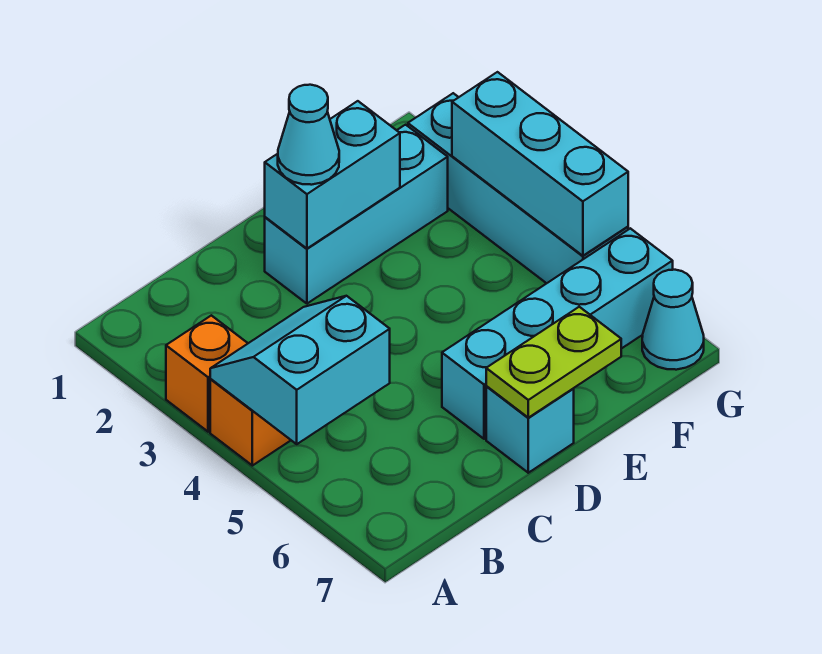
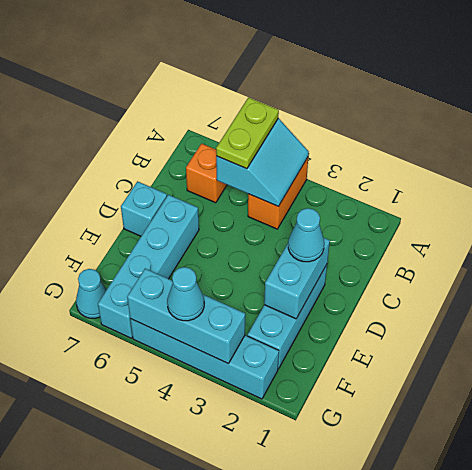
orange 1x1 brick [166,315,248,432] -> orange 1x1 brick moved to [186,144,227,203]
lime 1x2 plate [486,307,621,418] -> lime 1x2 plate moved to [216,98,279,169]
none -> cyan 1x1 cone [167,267,204,321]

